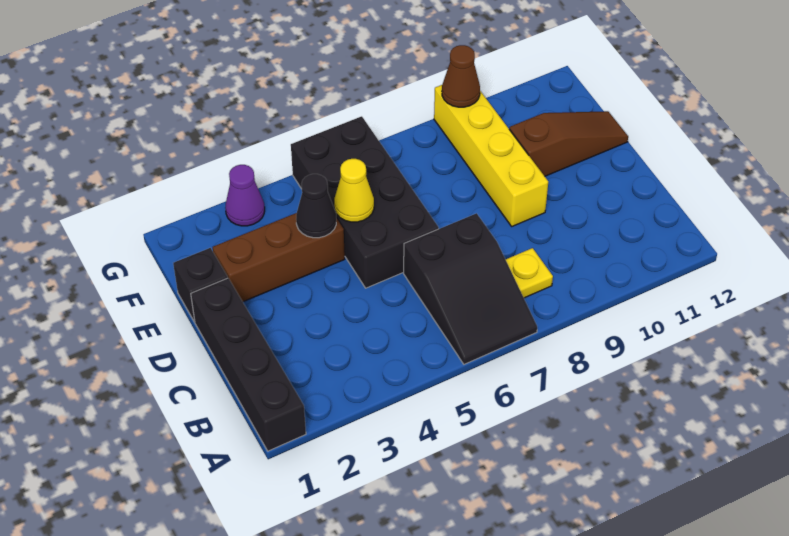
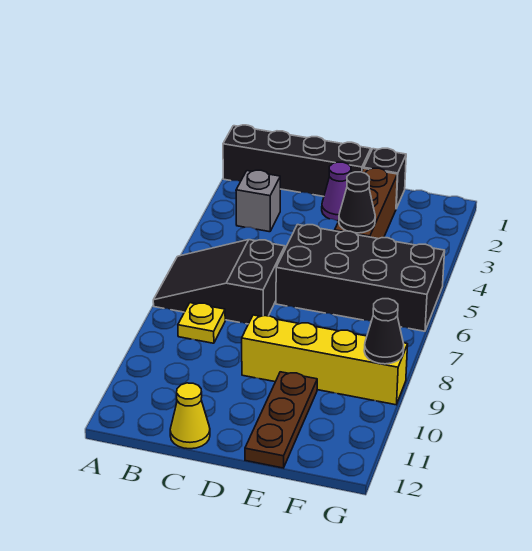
none -> grey 1x1 brick [236,170,280,232]
yellow 1x1 cone [334,159,374,222] -> yellow 1x1 cone moved to [170,383,210,449]
brown 1x3 slope [509,111,628,176] -> brown 1x3 plate [245,372,317,468]
purple 1x1 cone [225,165,265,226] -> purple 1x1 cone moved to [322,162,351,221]
brown 1x1 cone [442,45,480,107] -> black 1x1 cone [364,299,404,364]

